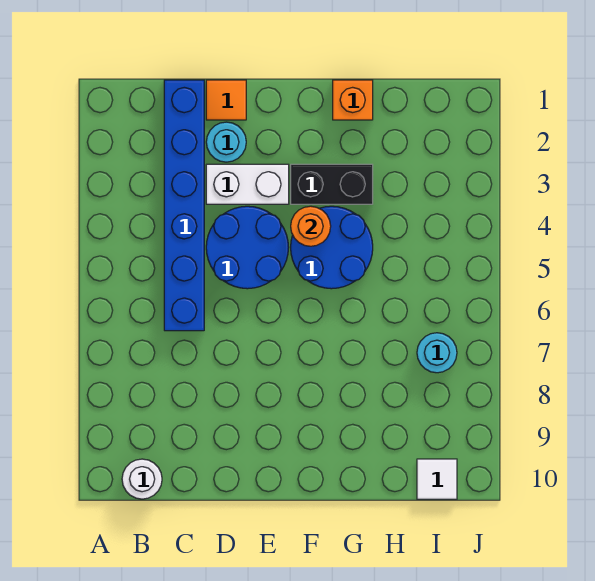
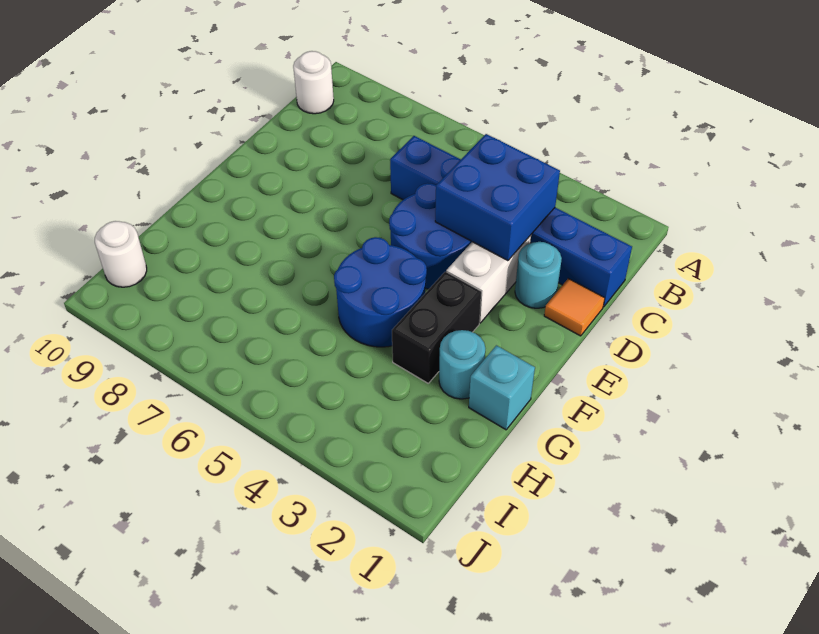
none -> blue 2x2 brick [435,134,560,261]
orange 1x1 round brick [291,206,331,246] -> none
orange 1x1 brick [333,80,373,120] -> cyan 1x1 brick [469,345,535,430]
cyan 1x1 round brick [417,333,457,373] -> cyan 1x1 round brick moved to [439,330,485,399]
white 1x1 tile [417,459,457,499] -> white 1x1 round brick [95,221,147,287]

